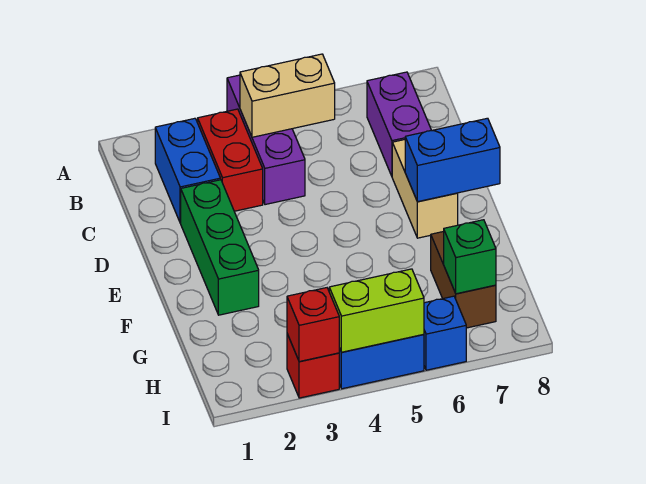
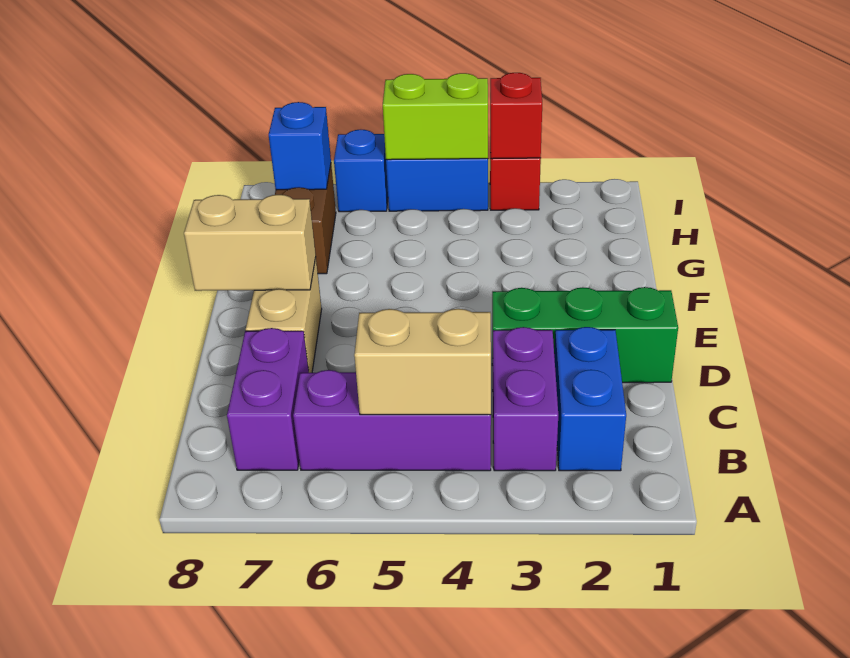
purple 1x3 brick [227,75,305,205] -> purple 1x3 brick turned to [293,370,491,471]
red 1x2 brick [198,109,263,211] -> purple 1x2 brick [493,327,558,471]
green 1x3 brick [181,180,259,315] -> green 1x3 brick turned to [492,287,678,383]
blue 1x2 brick [405,118,500,202] -> tan 1x2 brick [184,195,316,291]
green 1x1 brick [444,220,496,294] -> blue 1x1 brick [269,102,331,190]

